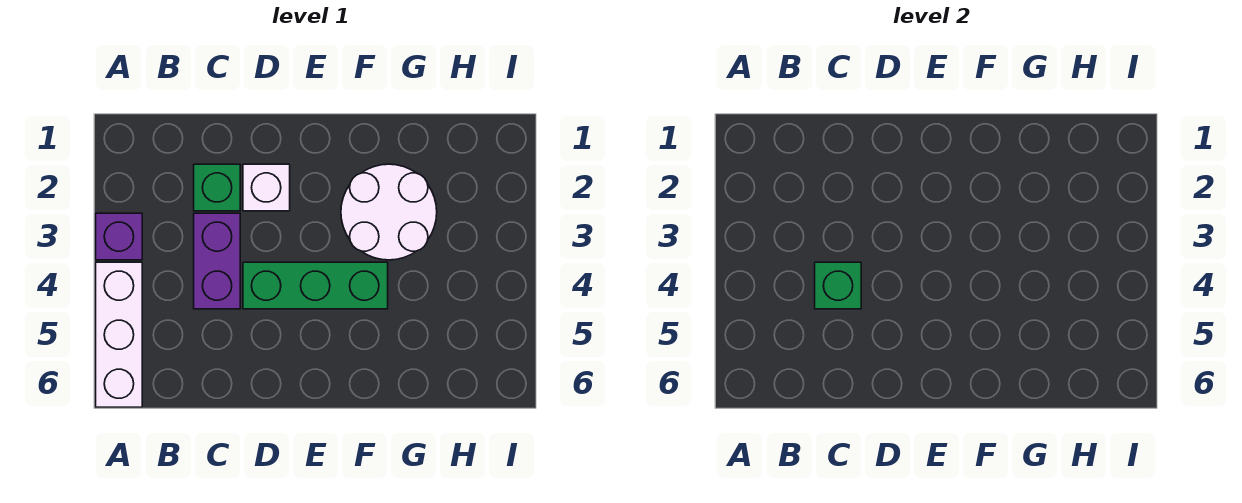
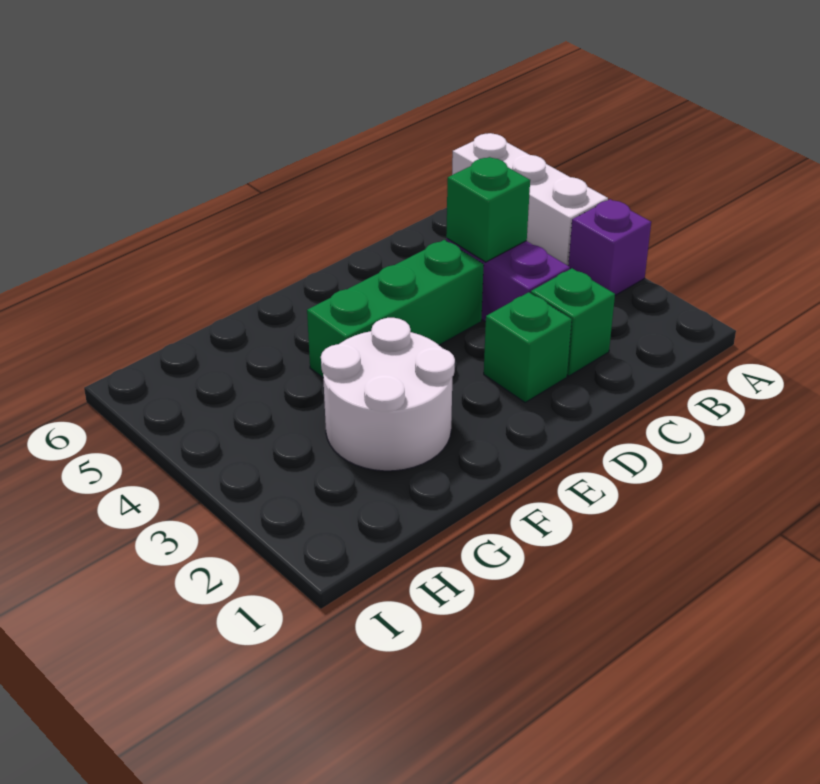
white 1x1 brick [243,164,290,211] -> green 1x1 brick [484,292,572,402]

